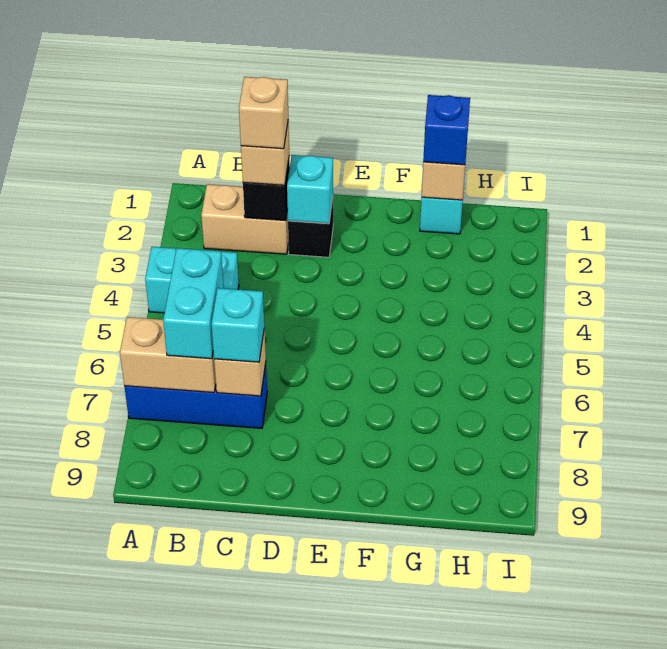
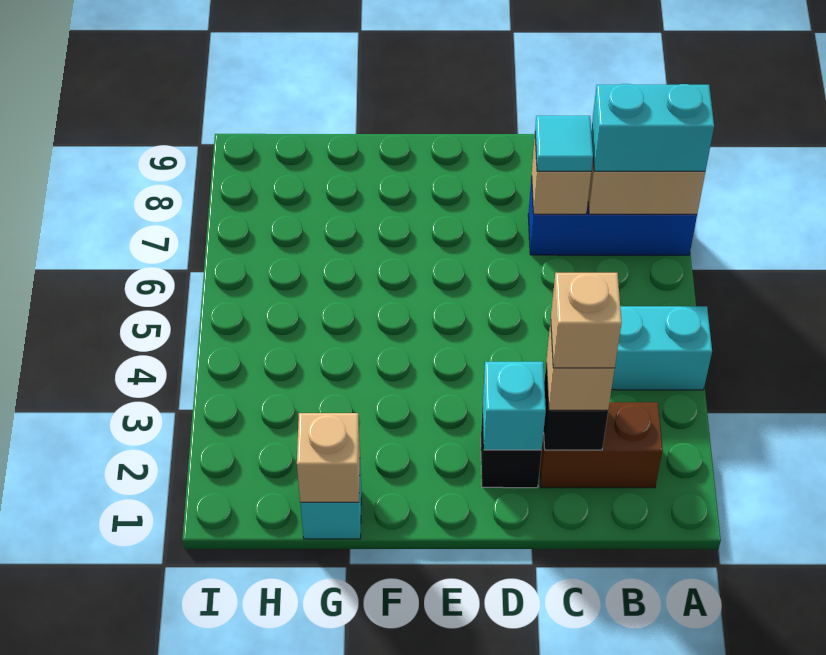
tan 1x2 brick [201,184,288,254] -> brown 1x2 brick [540,402,663,488]
cyan 1x2 brick [163,248,224,359] -> cyan 1x2 brick turned to [591,84,714,171]
cyan 1x1 brick [212,288,264,362] -> cyan 1x1 tile [535,116,593,171]
blue 1x1 brick [423,95,470,165] -> none

